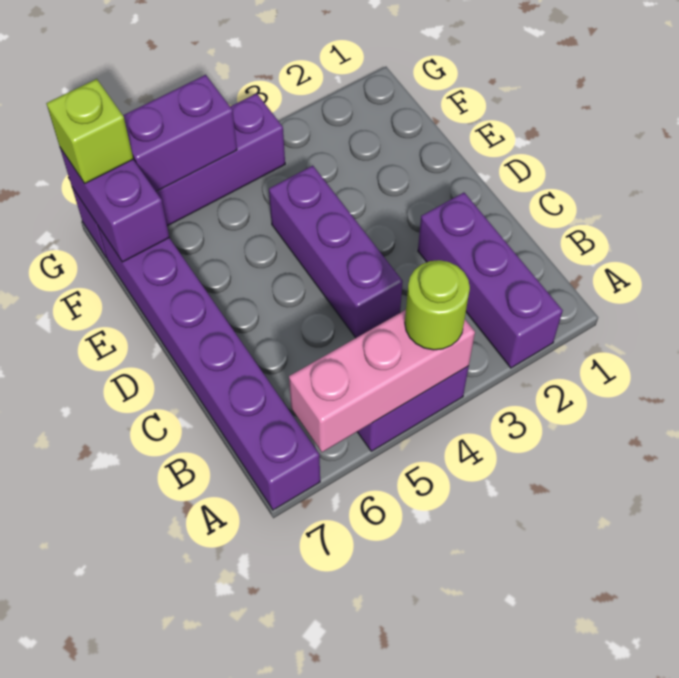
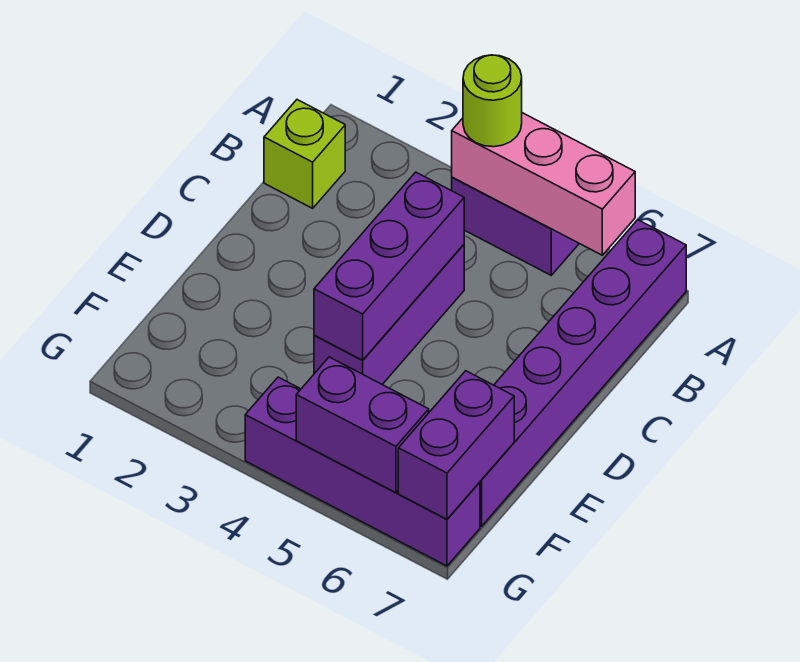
purple 1x3 brick [418,193,563,368] -> purple 1x3 brick moved to [314,172,464,360]
lime 1x1 brick [46,79,133,183] -> lime 1x1 brick moved to [264,100,345,208]

